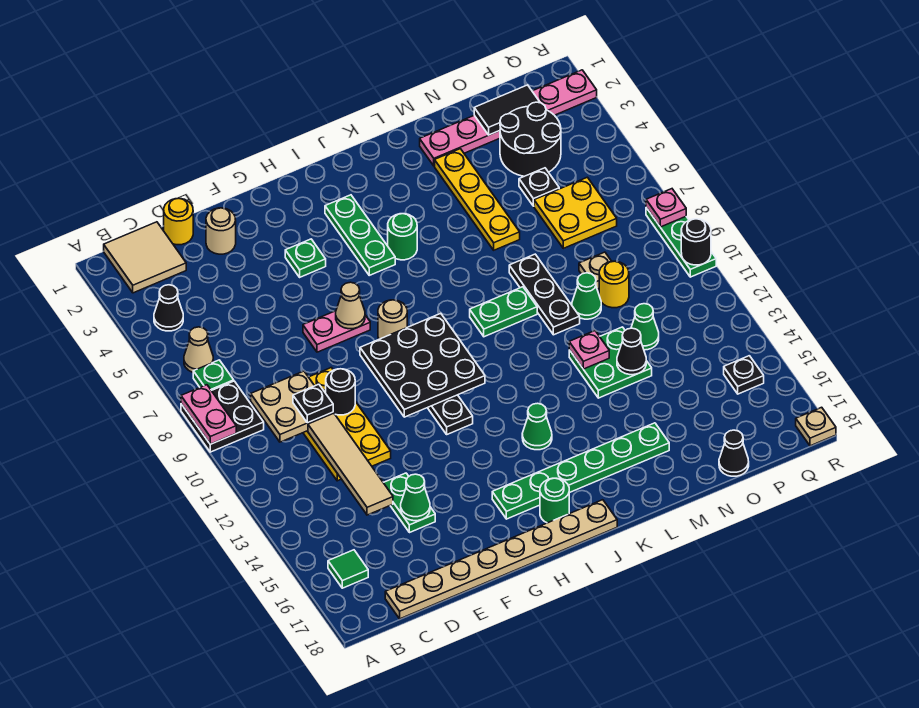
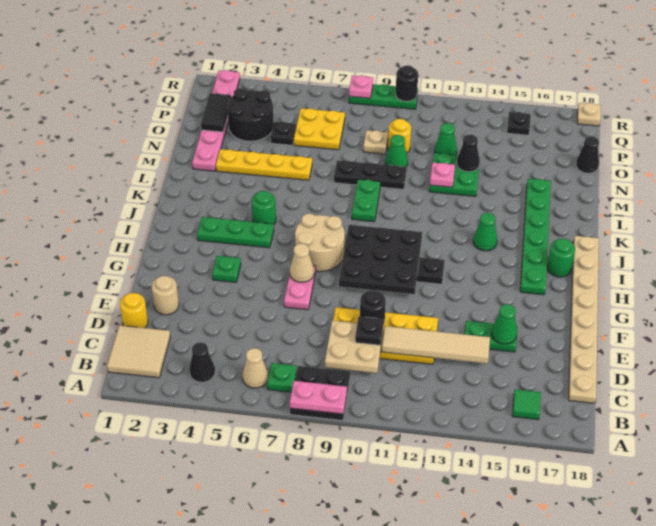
tan 1x1 round brick [378,300,407,339] -> tan 2x2 round brick [295,214,345,272]

